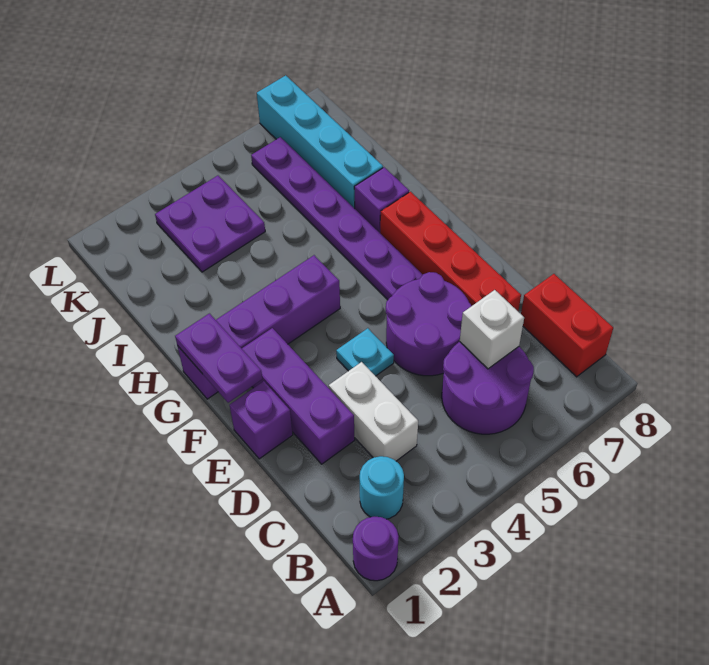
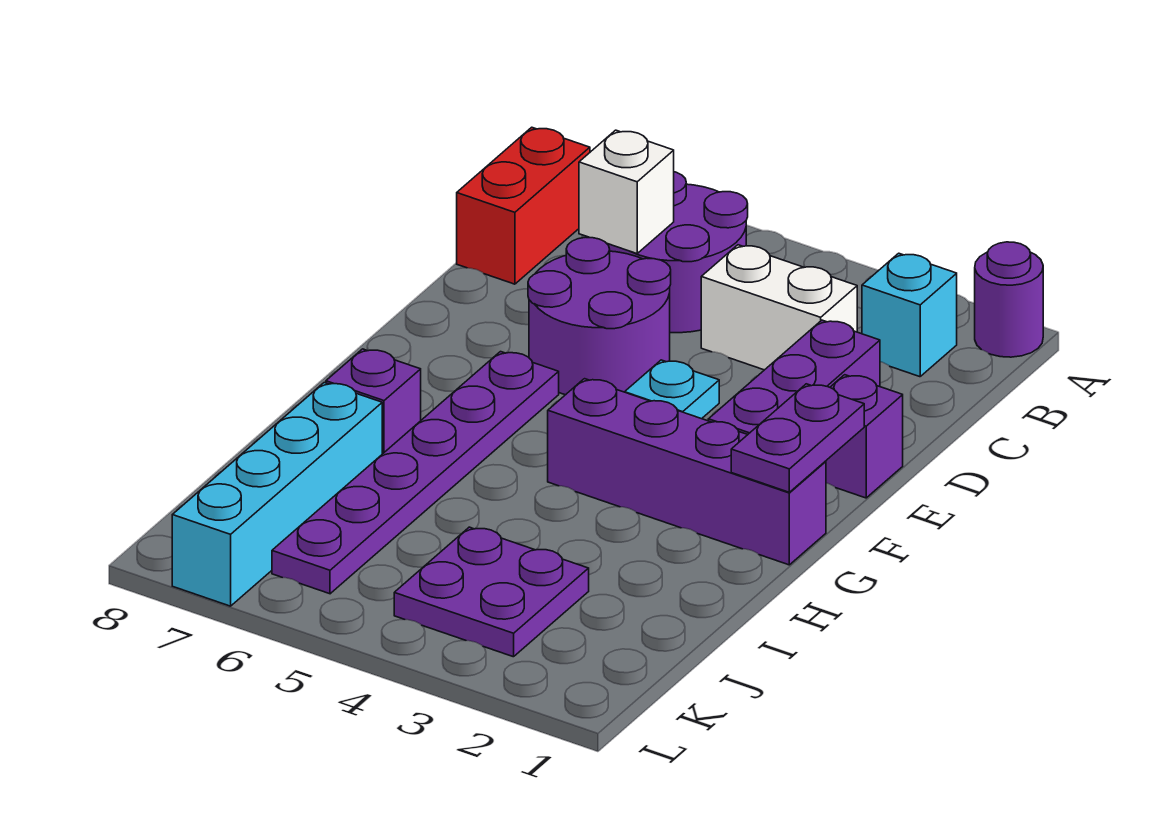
cyan 1x1 round brick [360,456,404,519] -> cyan 1x1 brick [862,253,957,377]
white 1x2 brick [329,362,418,461] -> white 1x2 brick turned to [701,245,857,370]
red 1x4 brick [380,192,521,311] -> none

